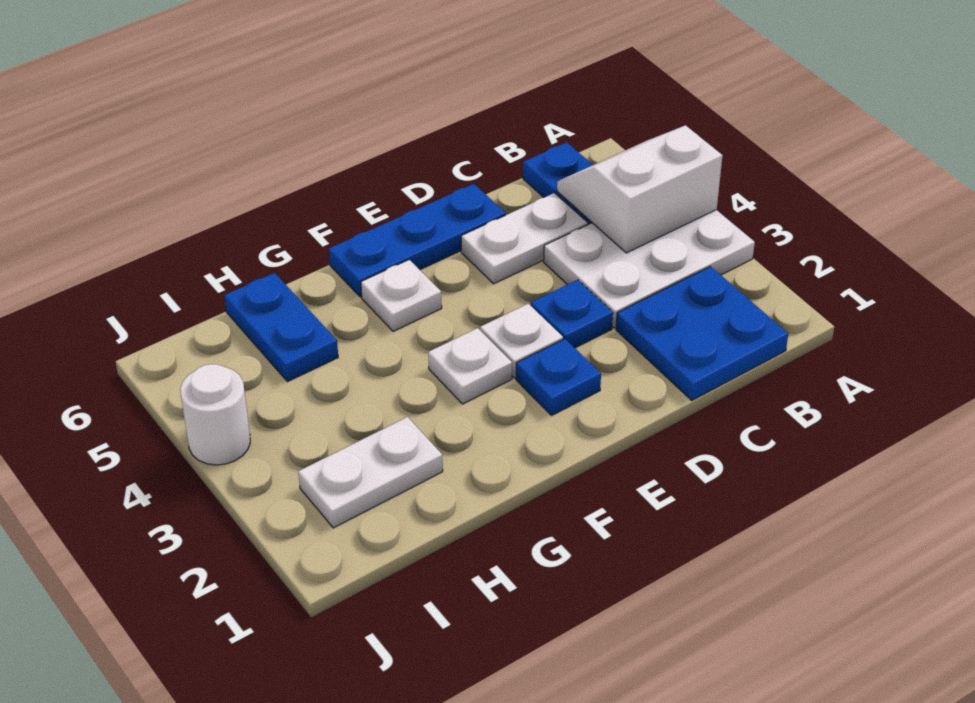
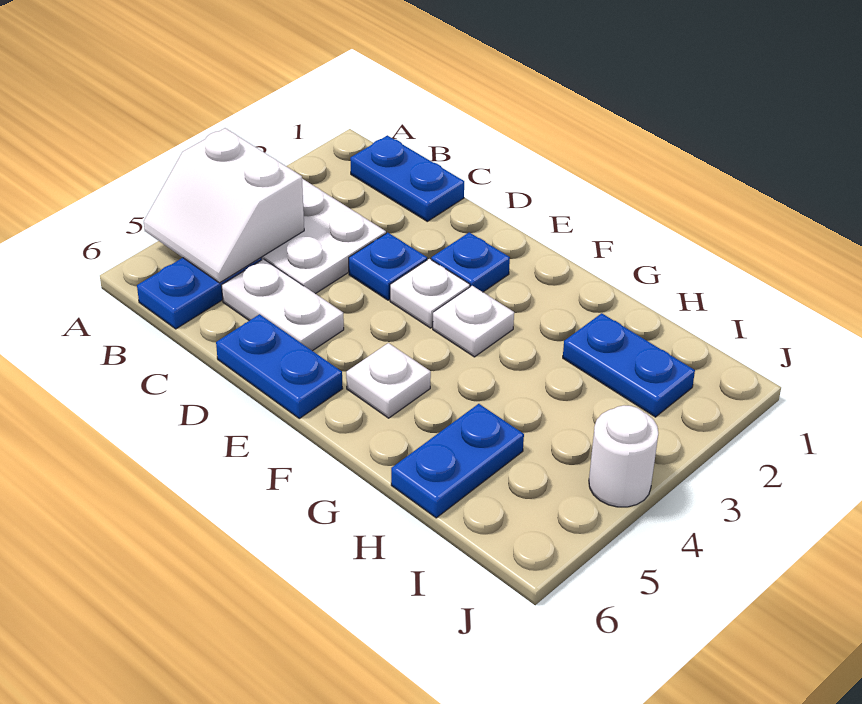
blue 2x2 plate [616,267,788,400] -> blue 1x2 plate [350,135,464,221]
blue 1x3 plate [329,184,506,297] -> blue 1x2 plate [216,314,343,418]
white 1x2 plate [298,417,443,528] -> blue 1x2 plate [563,313,695,417]

